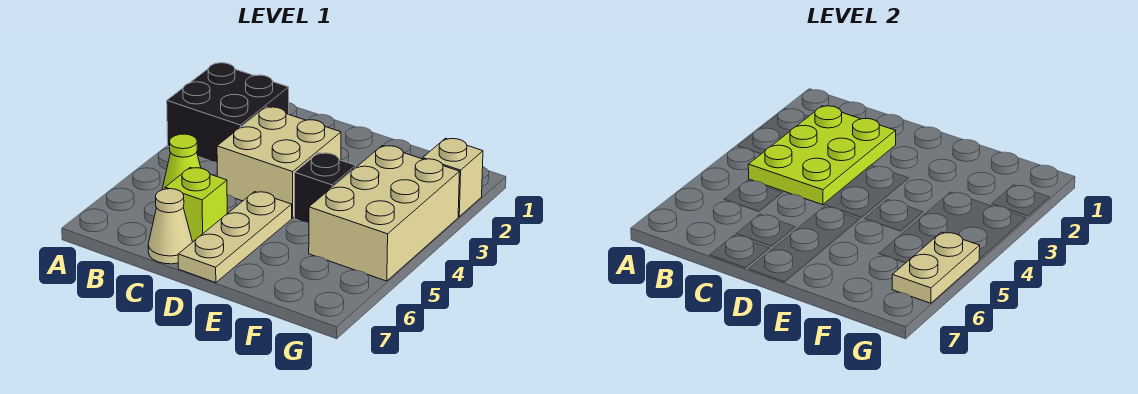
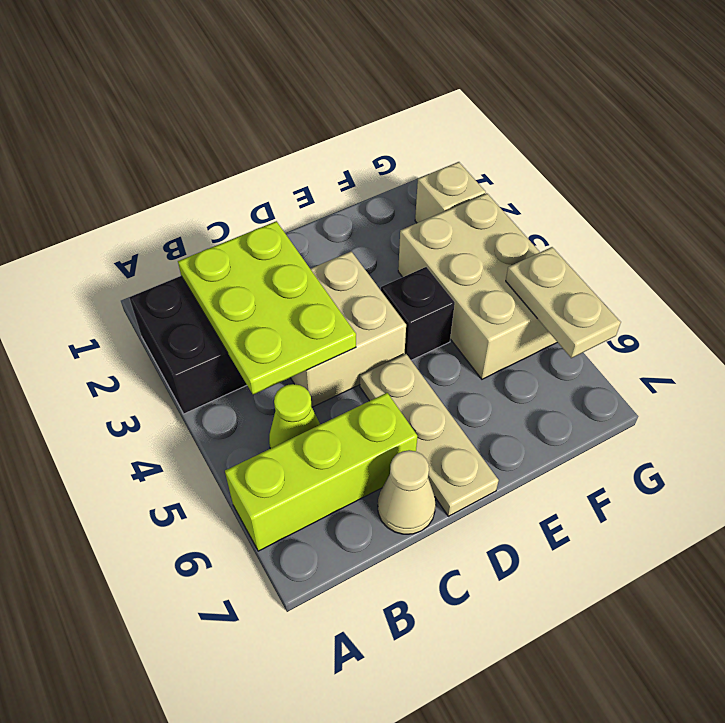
lime 1x1 brick [165,168,227,242] -> lime 1x3 brick [225,393,417,551]

